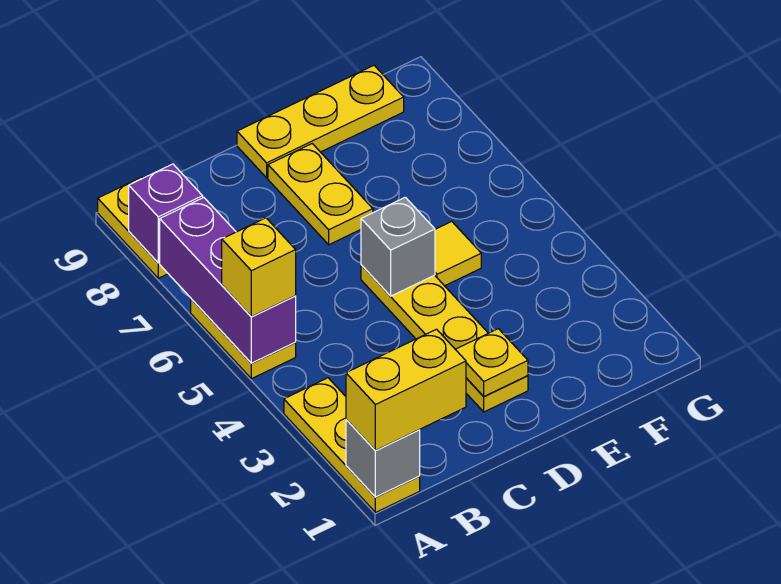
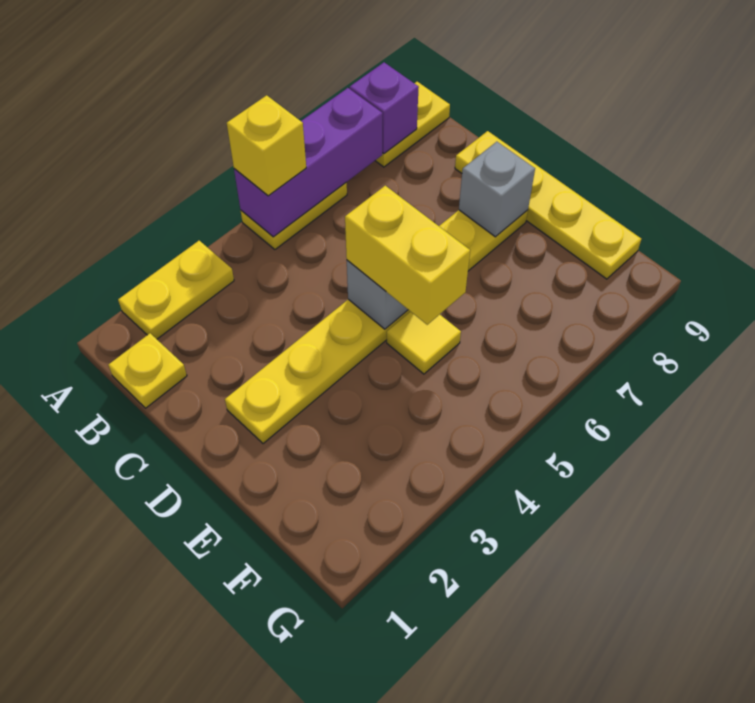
yellow 1x3 plate [284,378,420,513] -> yellow 1x2 plate [118,241,234,339]
grey 1x1 brick [346,419,420,497] -> grey 1x1 brick moved to [459,142,535,237]
yellow 1x2 brick [346,329,466,451] -> yellow 1x2 brick moved to [345,186,470,325]
yellow 1x1 plate [455,329,528,397] -> yellow 1x1 plate moved to [108,333,187,408]
yellow 1x3 plate [237,66,404,178] -> yellow 1x4 plate [455,131,641,279]

